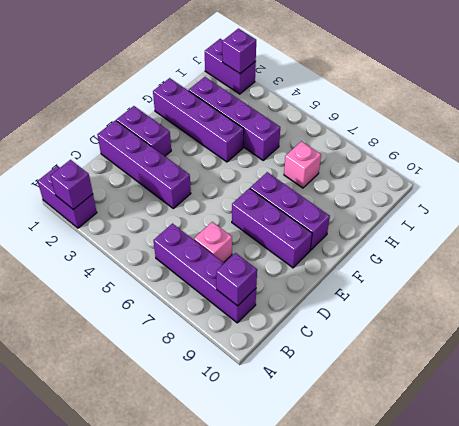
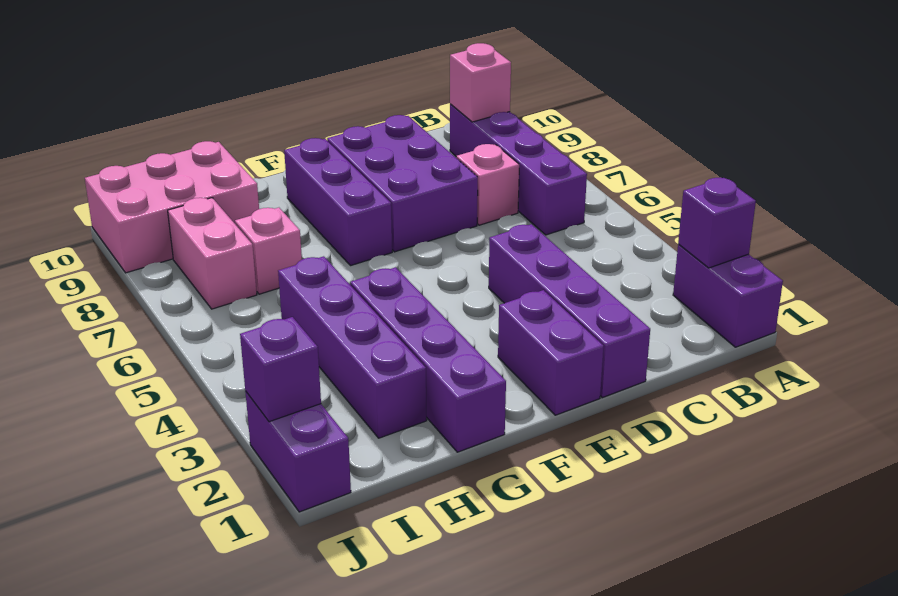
purple 1x1 brick [216,253,257,306] -> pink 1x1 brick [450,43,511,122]
purple 1x3 brick [232,188,312,268] -> purple 2x3 brick [327,115,478,252]
none -> pink 2x3 brick [85,141,259,273]
none -> pink 1x2 brick [168,198,257,309]

